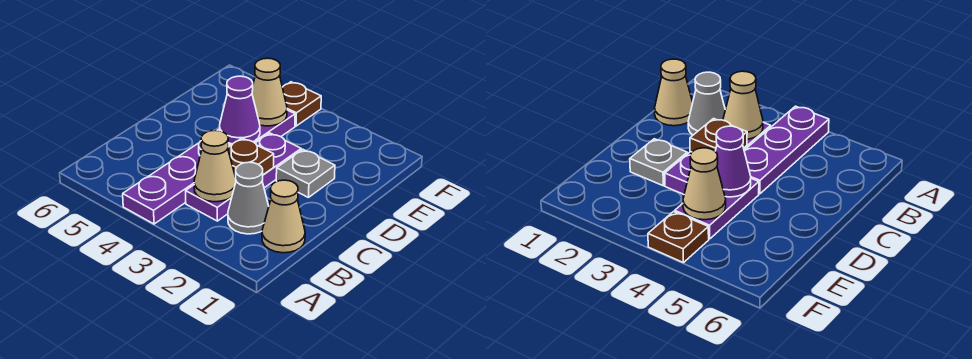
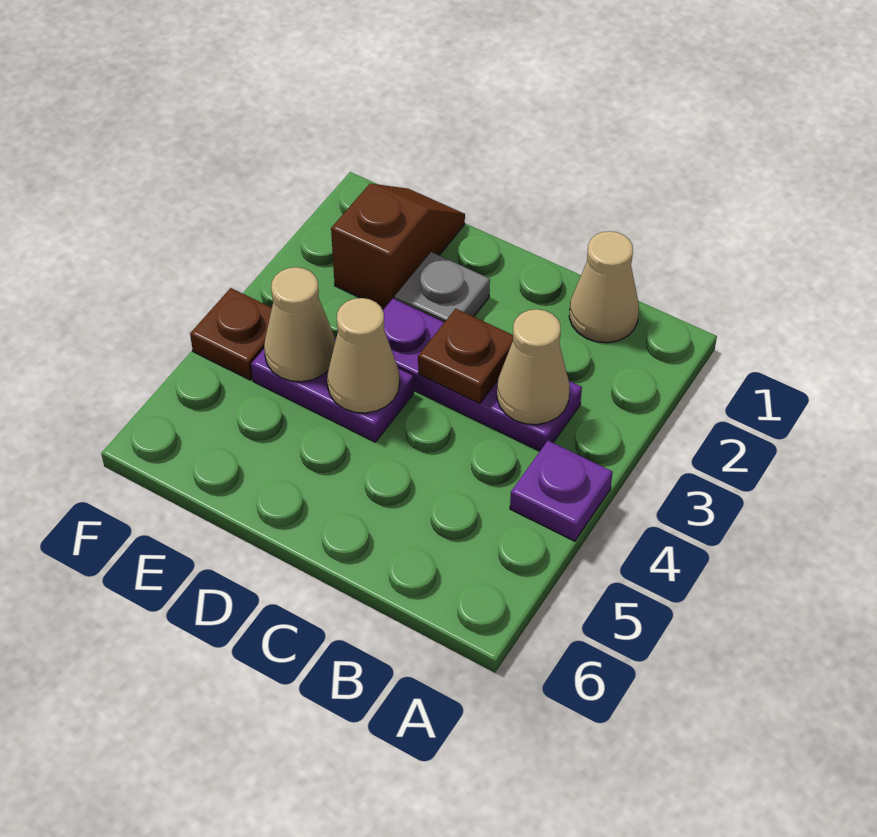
purple 1x3 plate [123,141,229,224] -> purple 1x1 plate [510,441,613,541]
grey 1x1 cone [228,162,269,234] -> none
purple 1x1 cone [220,76,260,144] -> tan 1x1 cone [327,298,400,413]
none -> brown 1x2 slope [331,184,465,309]

